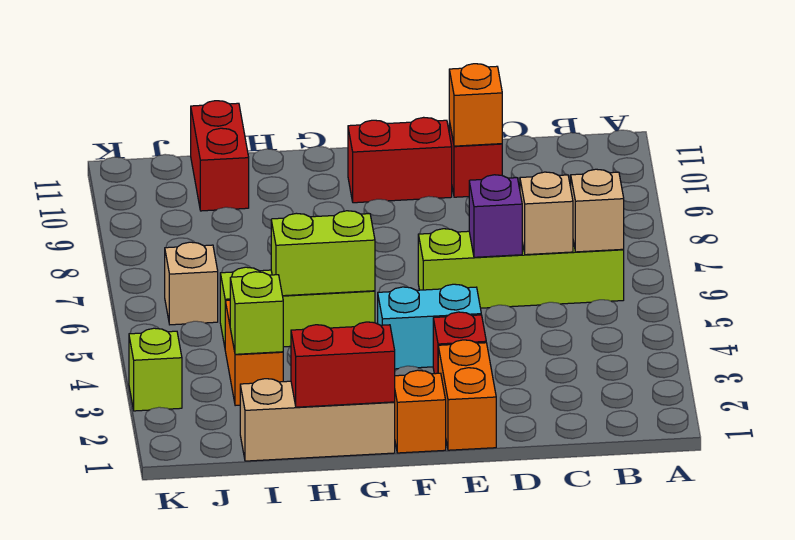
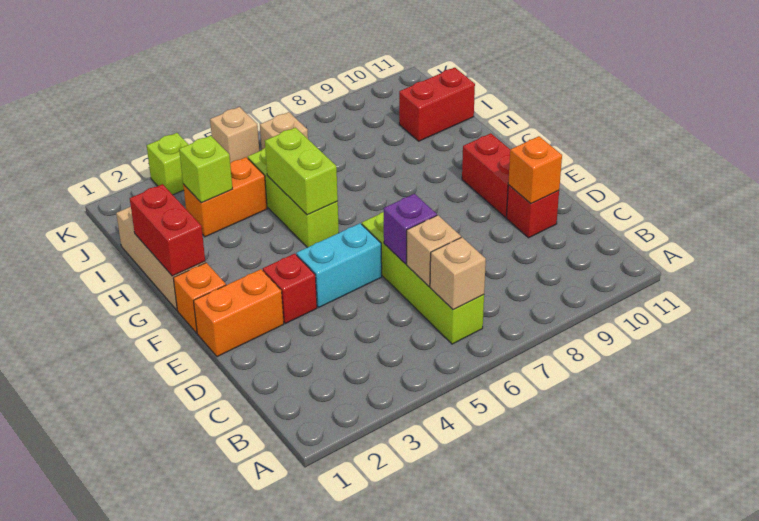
cyan 1x2 brick [378,284,481,369] -> cyan 1x2 brick turned to [296,223,382,307]
none -> tan 1x1 brick [210,107,259,163]

